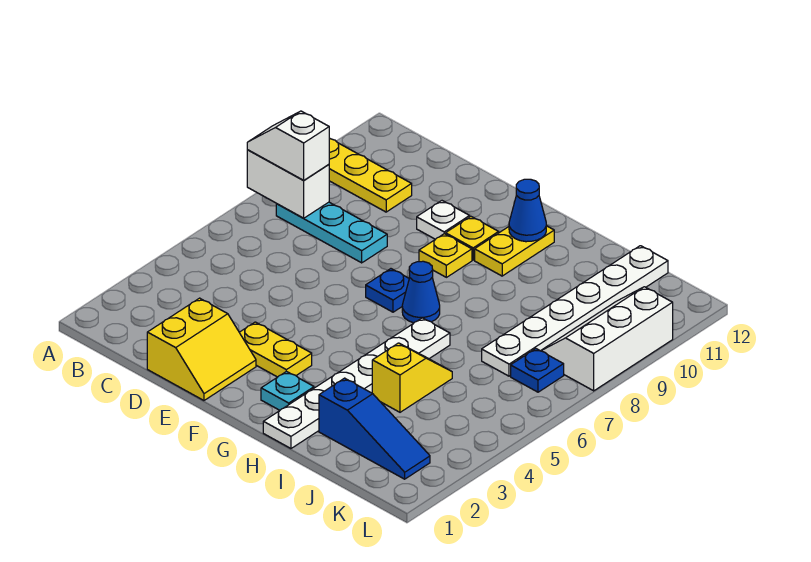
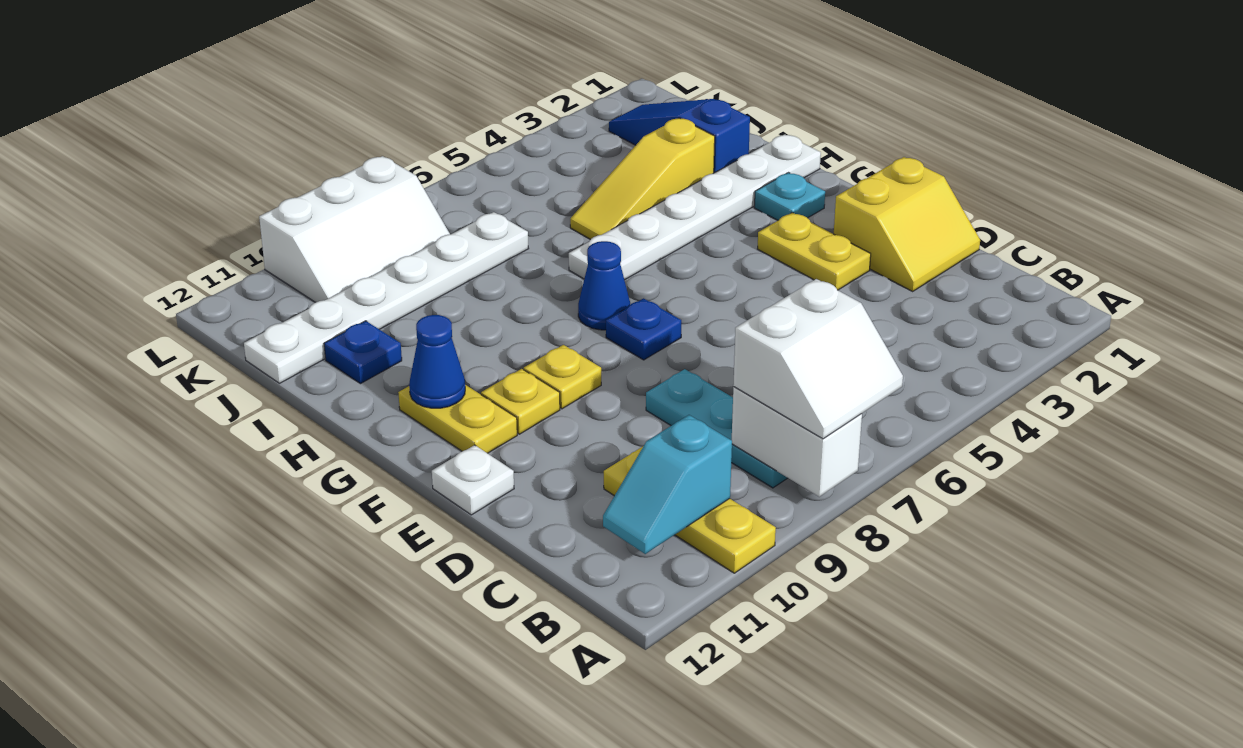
white 1x2 slope [247,111,330,180] -> white 2x2 slope [733,279,903,439]
none -> cyan 1x2 slope [603,415,732,554]
yellow 2x2 slope [147,298,256,400] -> yellow 2x2 slope turned to [834,157,980,291]
white 1x1 plate [417,201,470,239] -> white 1x1 plate moved to [432,445,514,515]
yellow 1x2 plate [475,226,554,276] -> yellow 1x2 plate turned to [398,385,517,453]
yellow 1x2 slope [372,343,452,412] -> yellow 1x3 slope [570,118,715,240]
blue 1x1 plate [511,349,564,392] -> blue 1x1 plate moved to [324,321,402,384]

